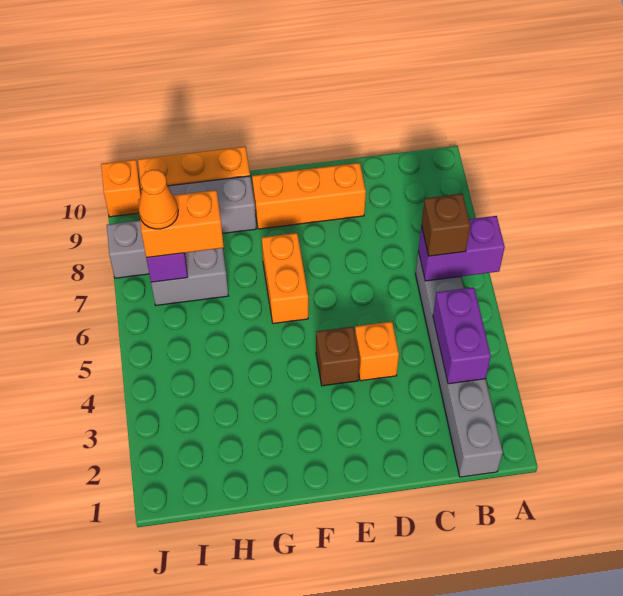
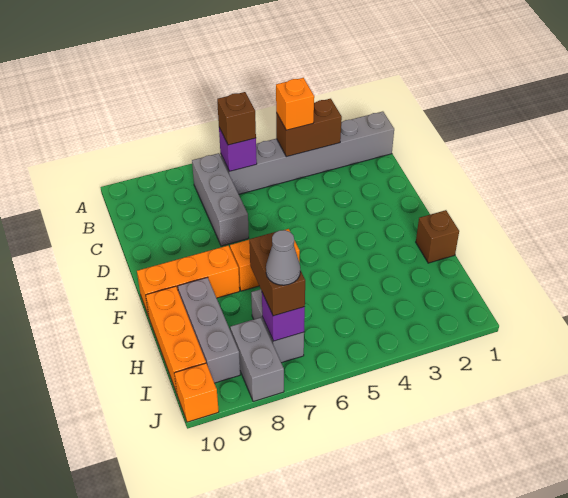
purple 1x2 brick [418,216,505,281] -> purple 1x1 brick [219,128,257,171]
purple 1x2 brick [433,287,491,384] -> brown 1x2 brick [276,99,342,157]
none -> grey 1x3 brick [192,153,249,246]
orange 1x1 brick [355,322,399,381] -> orange 1x1 brick moved to [276,78,314,130]
orange 1x3 brick [252,163,366,229] -> orange 1x3 brick turned to [137,246,240,316]
brown 1x1 brick [316,327,360,386] -> brown 1x1 brick moved to [416,210,459,263]
orange 1x2 brick [138,190,224,258] -> brown 1x2 brick [249,232,305,316]
orange 1x1 cone [139,170,178,229] -> grey 1x1 cone [266,230,300,285]

